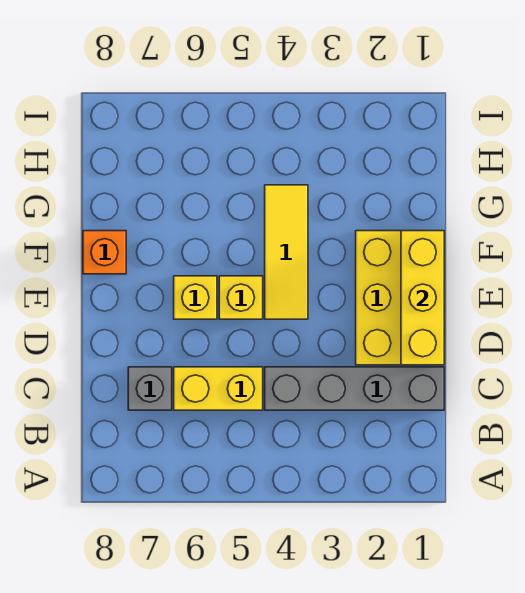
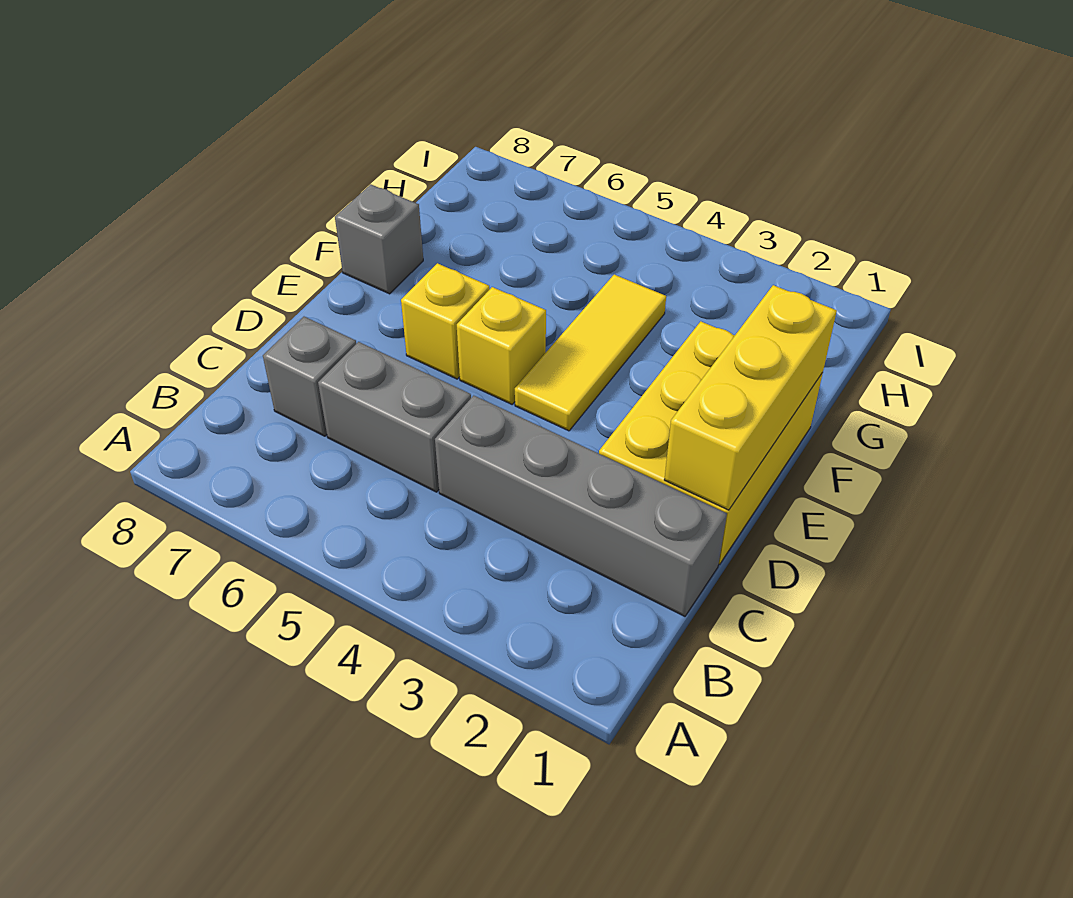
yellow 1x2 brick [174,367,263,410] -> grey 1x2 brick [318,342,471,492]
orange 1x1 brick [83,231,126,274] -> grey 1x1 brick [335,184,423,294]

